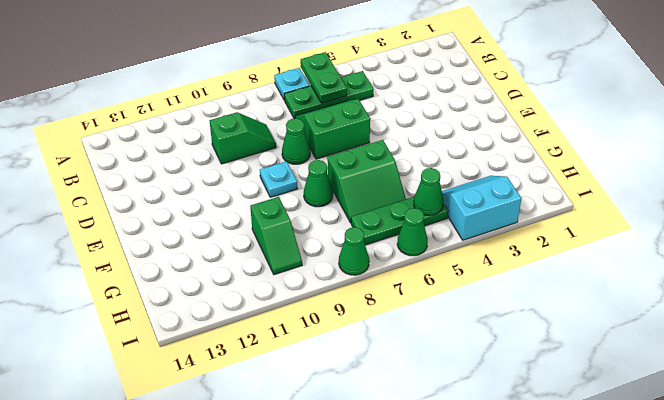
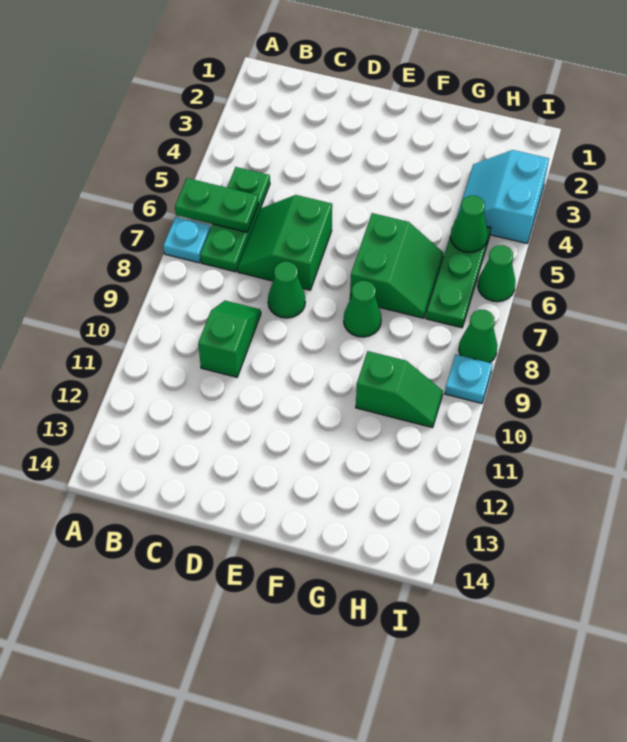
cyan 1x1 plate [260,161,298,197] -> cyan 1x1 plate moved to [445,355,493,403]

